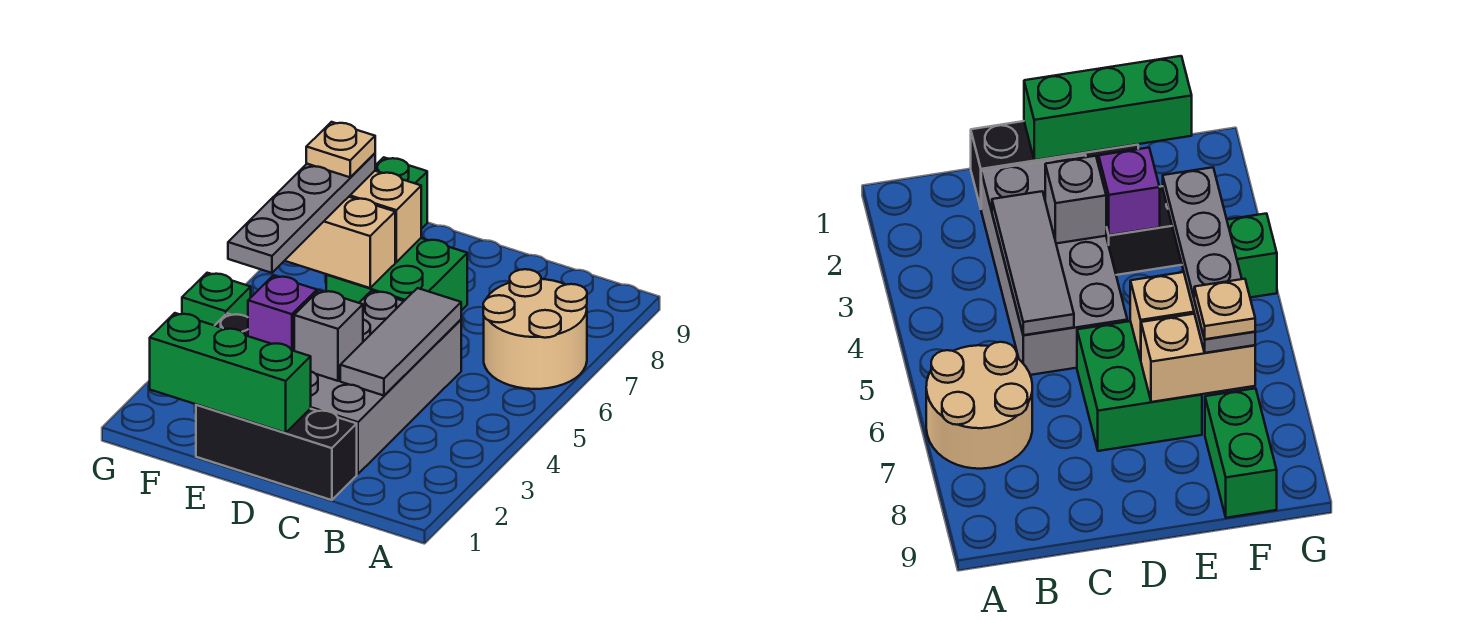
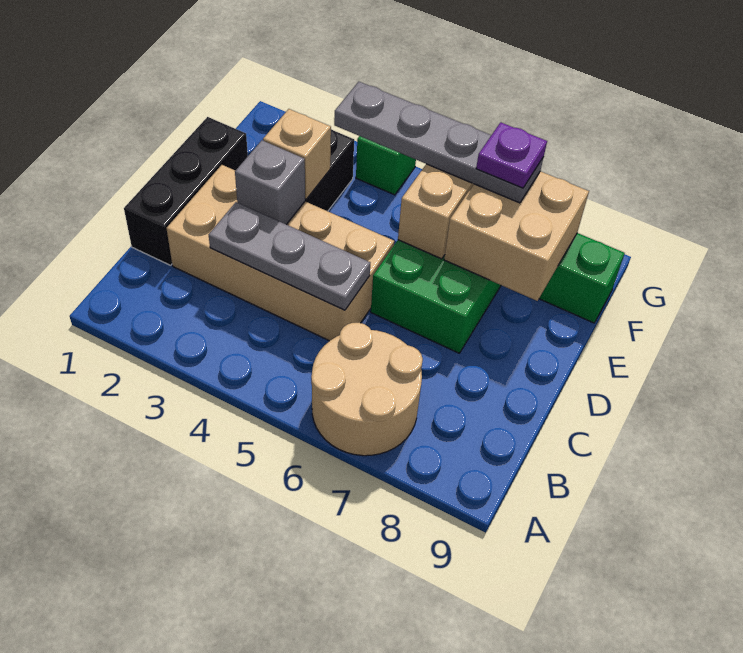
grey 2x4 brick [310,291,461,474] -> tan 2x4 brick [166,165,394,341]
grey 1x3 tile [340,288,461,396] -> grey 1x3 plate [209,202,370,310]
green 1x3 brick [150,313,311,433] -> none
purple 1x1 brick [248,276,317,351] -> tan 1x1 brick [263,109,331,199]
tan 1x2 brick [349,171,421,262] -> tan 2x2 brick [444,171,589,301]
tan 1x1 plate [306,122,375,177] -> purple 1x1 plate [476,122,547,188]

